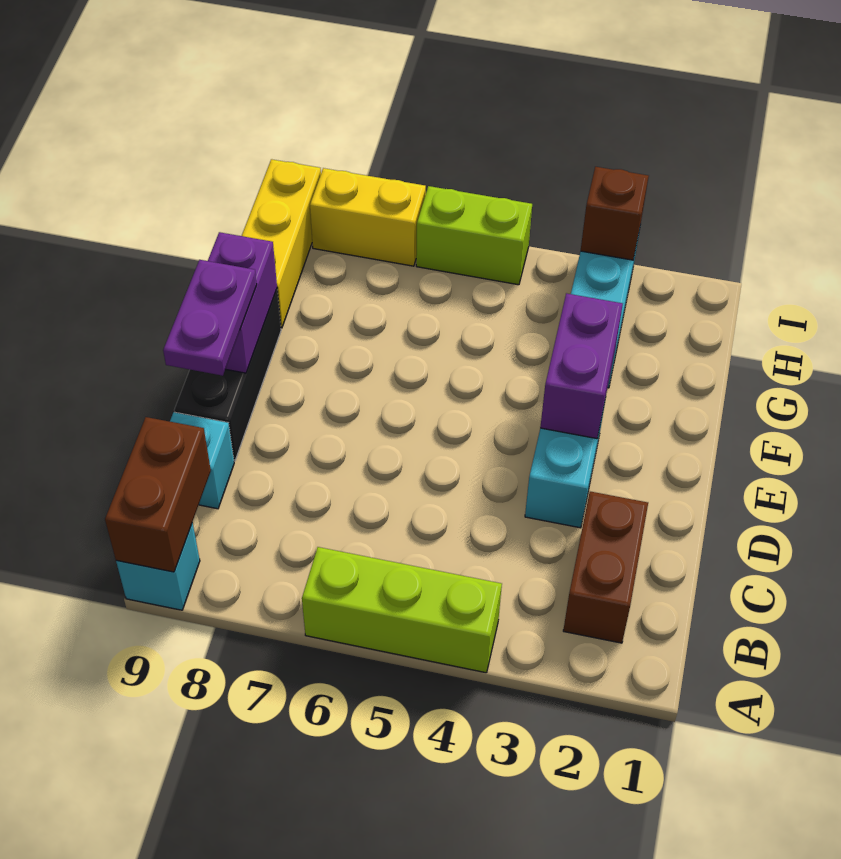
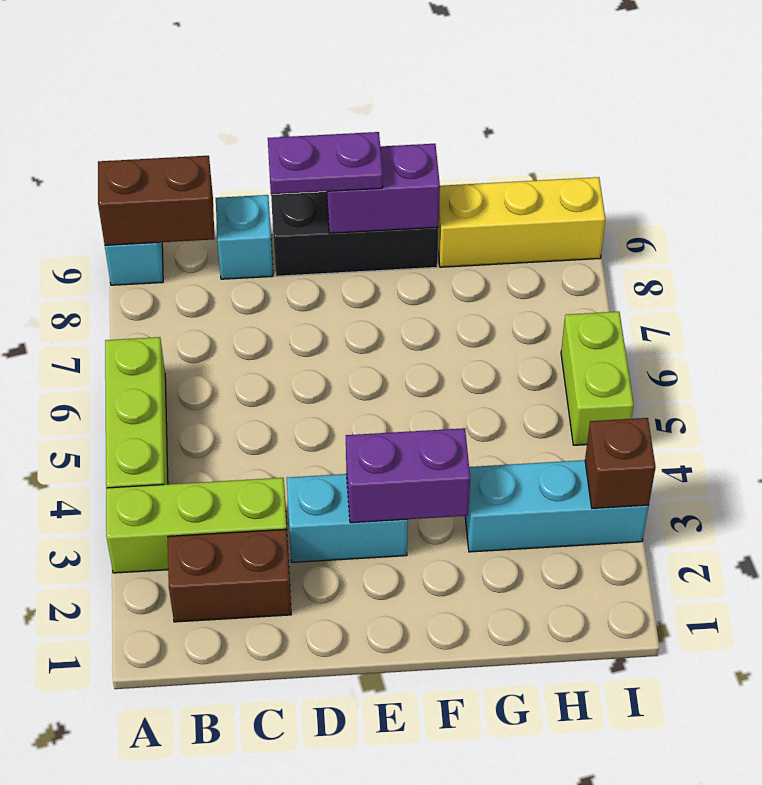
none -> lime 1x3 brick [106,478,288,573]
yellow 1x2 brick [310,168,426,266] -> none

